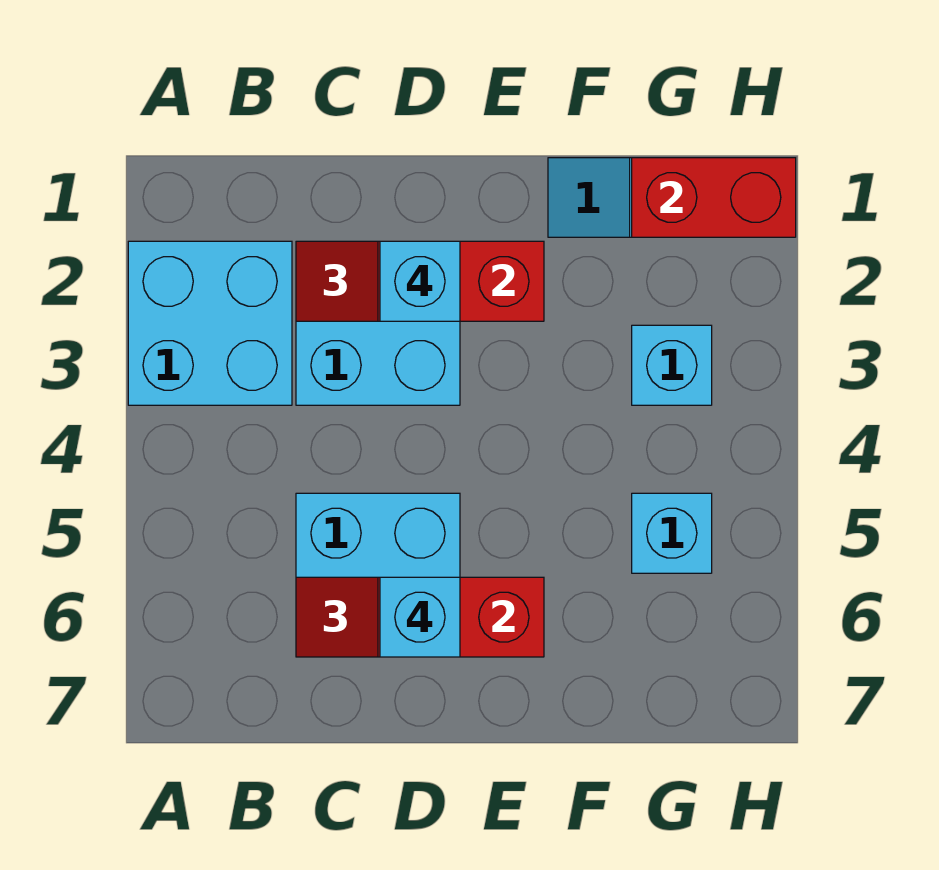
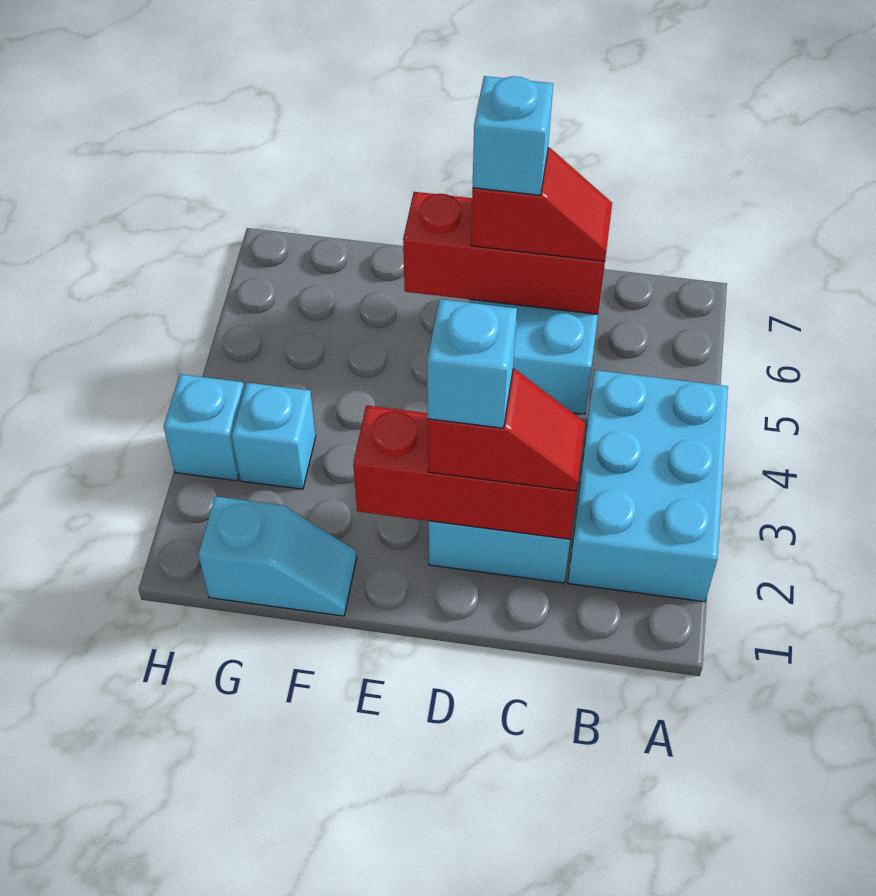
cyan 2x2 brick [128,241,292,405] -> cyan 2x3 brick [568,370,728,602]
red 1x2 brick [632,158,796,237] -> none
cyan 1x1 brick [632,493,712,573] -> cyan 1x1 brick moved to [164,374,244,481]

